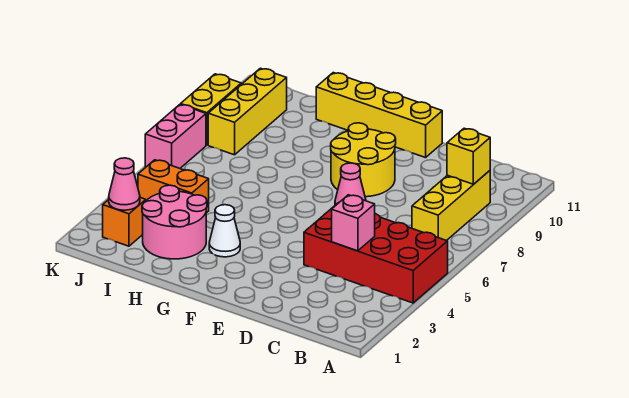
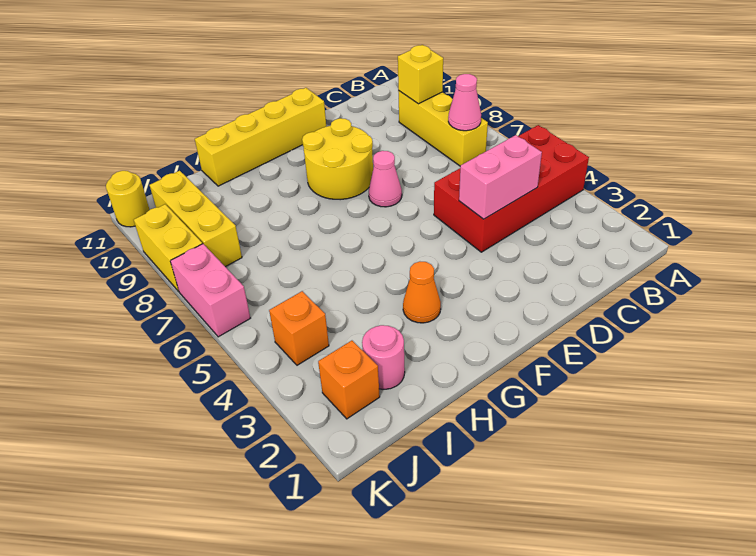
pink 1x1 brick [332,195,375,251] -> pink 1x2 brick [459,135,542,219]
white 1x1 cone [209,205,240,257] -> orange 1x1 cone [403,262,441,323]
pink 2x2 round brick [142,185,207,259] -> pink 1x1 round brick [362,325,405,389]
orange 1x2 brick [138,160,209,213] -> orange 1x1 brick [269,291,329,365]
pink 1x1 cone [109,158,140,210] -> pink 1x1 cone moved to [448,74,481,131]
none -> yellow 1x1 round brick [106,171,150,227]

